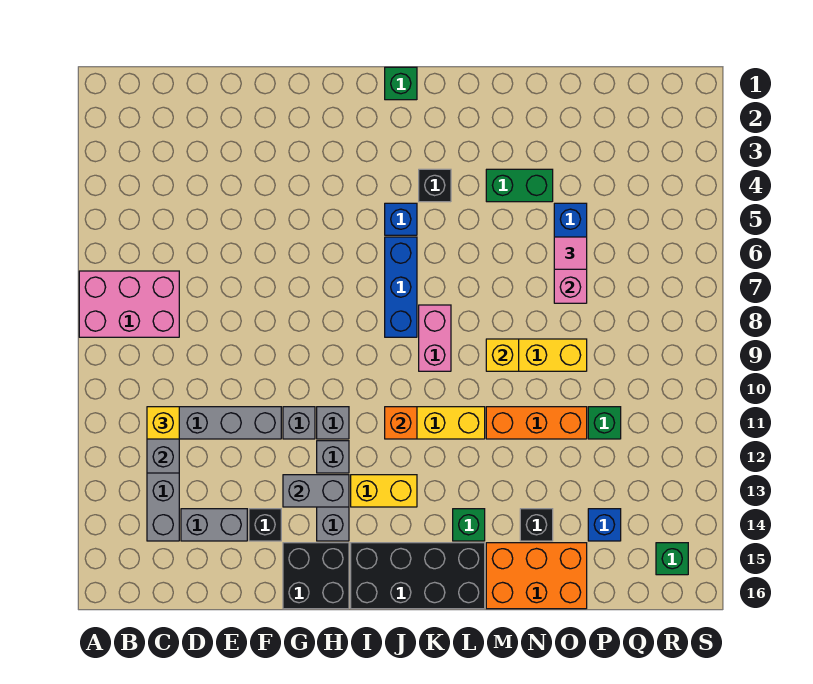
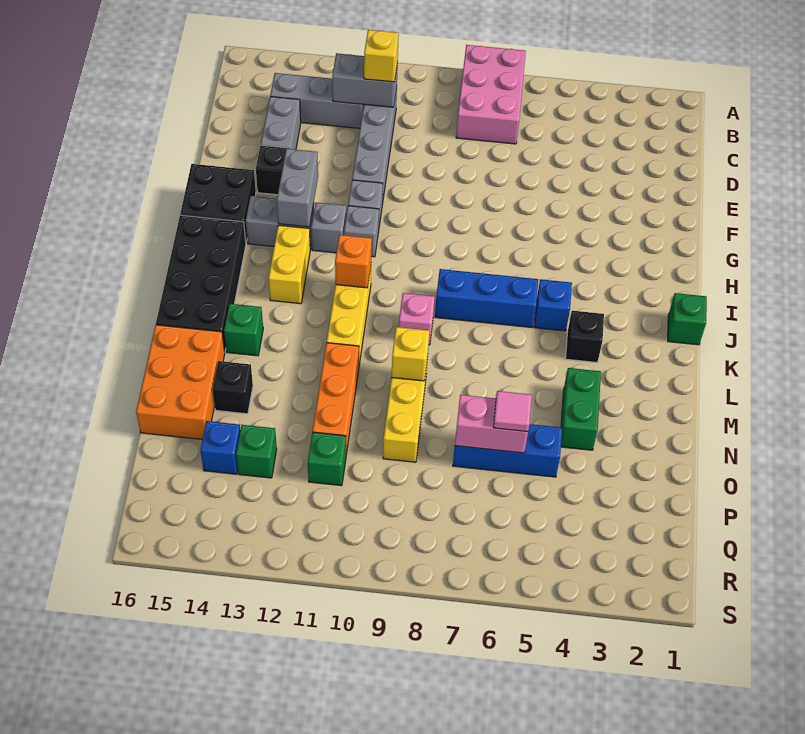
pink 1x2 brick [419,305,451,371] -> pink 1x1 brick [399,293,435,345]
green 1x1 brick [656,543,688,575] -> green 1x1 brick moved to [236,425,277,478]

